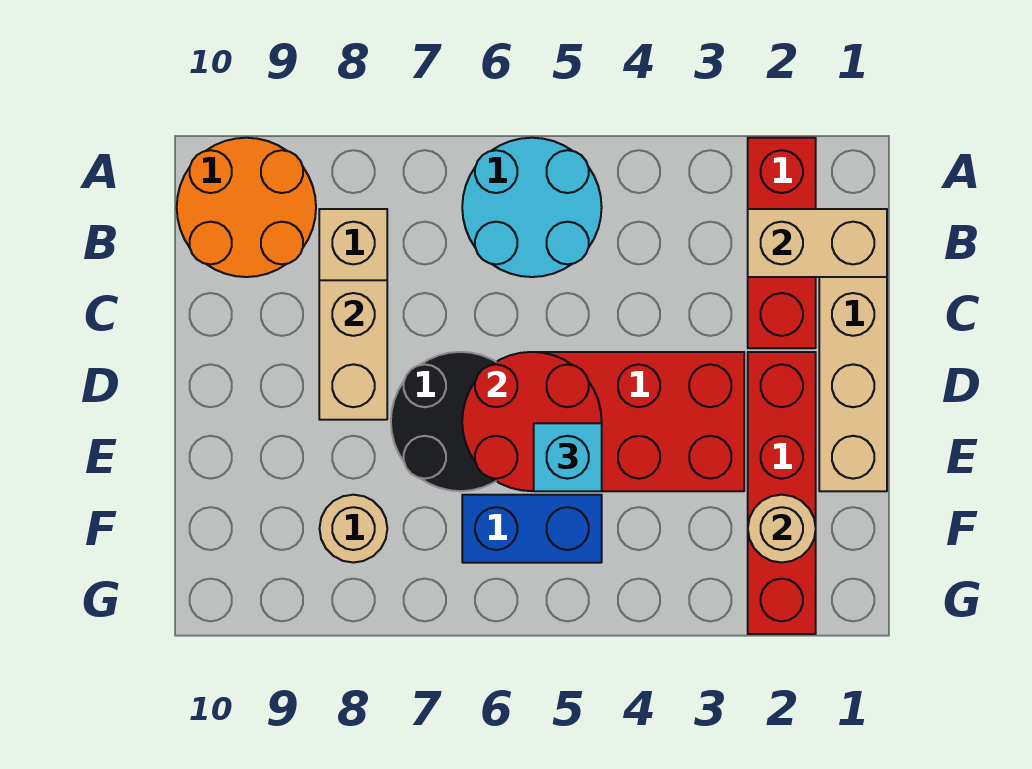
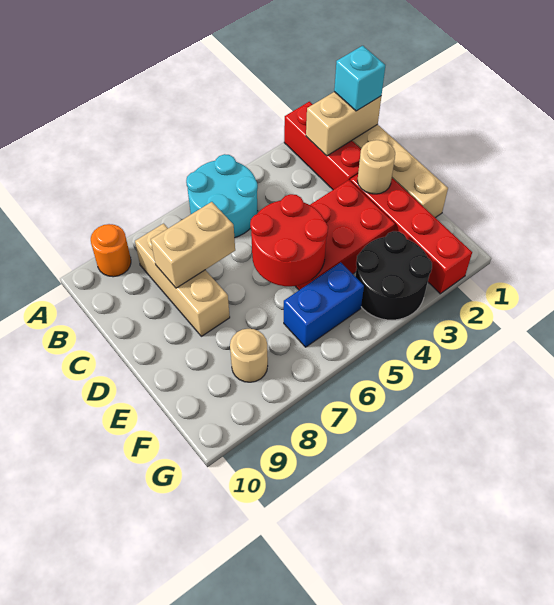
orange 2x2 round brick [177,138,316,277] -> orange 1x1 round brick [91,224,131,277]
tan 1x2 brick [319,280,387,420] -> tan 1x2 brick turned to [151,202,235,288]
black 2x2 round brick [391,352,496,491] -> black 2x2 round brick moved to [355,231,432,320]
cyan 1x1 brick [534,423,602,491] -> cyan 1x1 brick moved to [334,46,385,111]
tan 1x1 round brick [748,495,816,563] -> tan 1x1 round brick moved to [357,140,395,194]

